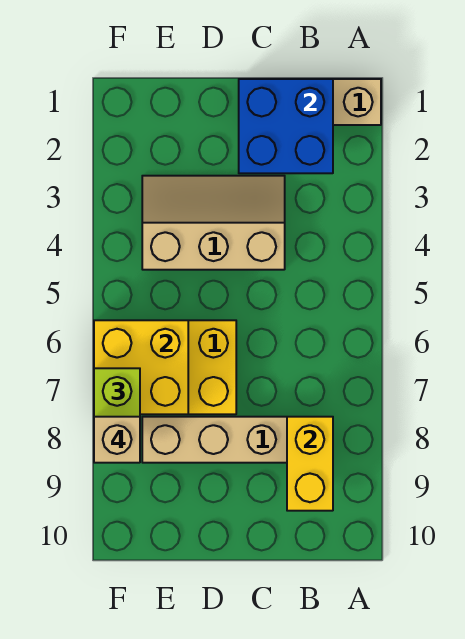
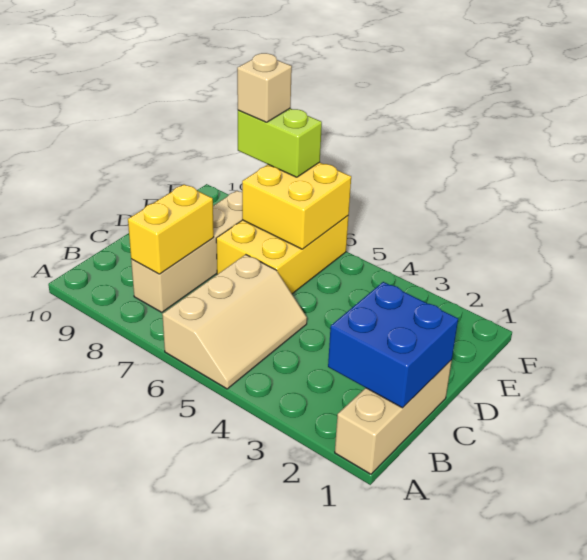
yellow 1x2 brick [287,417,333,511] -> yellow 1x2 brick turned to [128,184,214,274]
tan 2x3 slope [142,176,285,270] -> tan 2x3 slope moved to [162,254,307,389]

